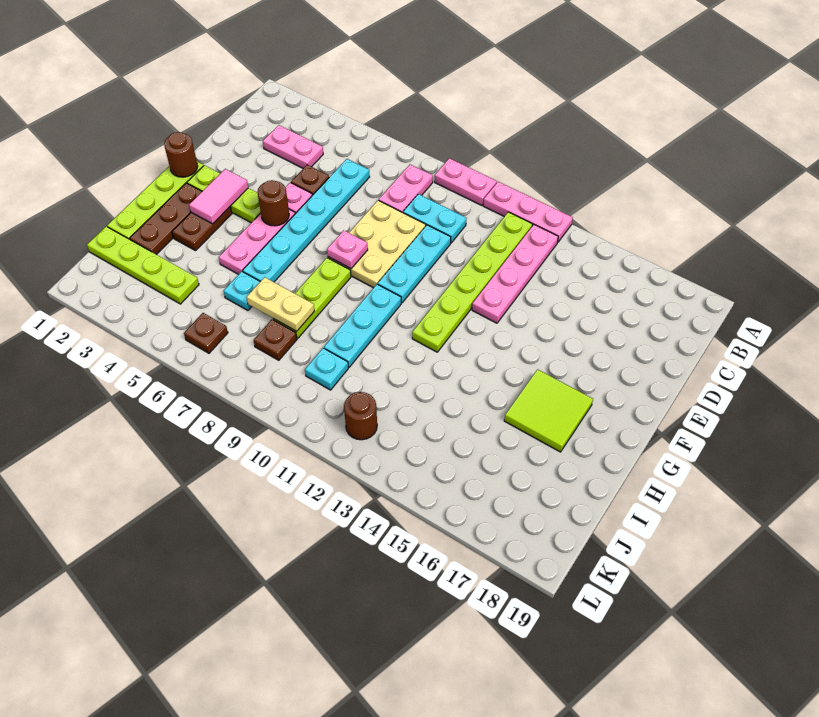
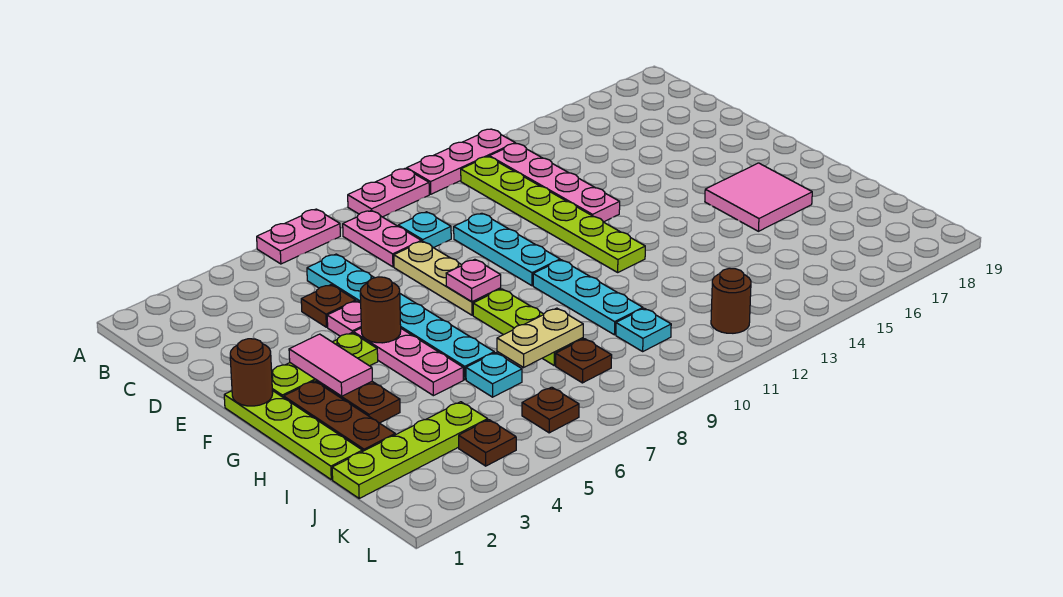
pink 1x2 plate [263,125,323,168] -> pink 1x2 plate moved to [257,209,340,264]
cyan 1x2 plate [403,194,467,243] -> cyan 1x1 plate [398,212,451,248]
tan 2x3 plate [328,200,426,288] -> tan 1x3 plate [394,241,501,315]
lime 2x2 tile [504,369,593,452] -> pink 2x2 tile [705,163,812,231]
none -> brown 1x1 plate [459,420,516,466]

